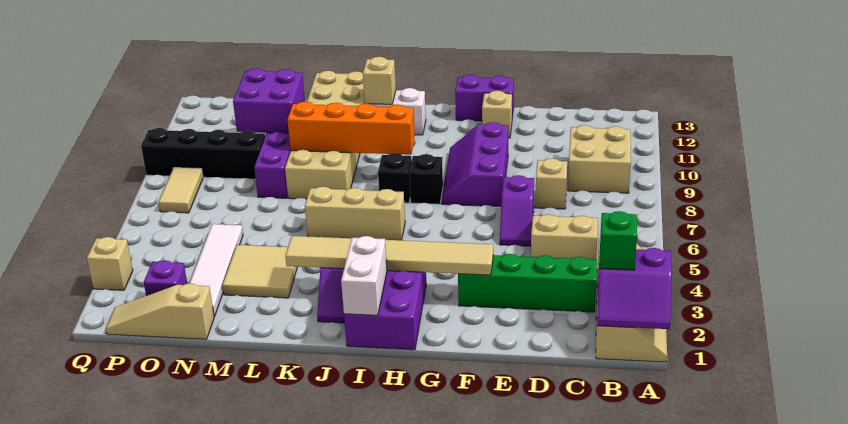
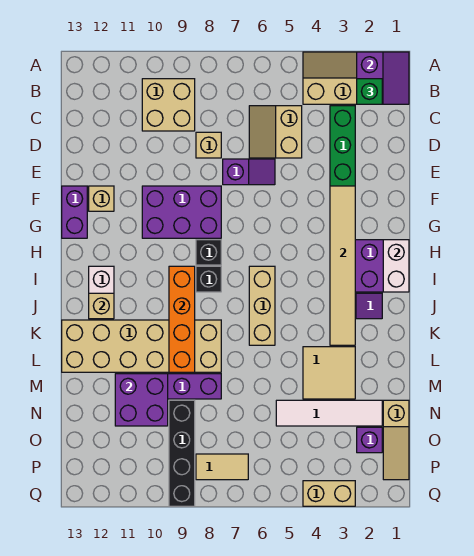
purple 2x3 slope [441,122,508,207] -> purple 2x3 brick [142,186,221,238]
white 1x2 brick [341,236,387,315] -> white 1x2 brick turned to [383,240,409,292]
tan 1x1 brick [87,237,133,290] -> tan 1x2 brick [303,481,355,506]

